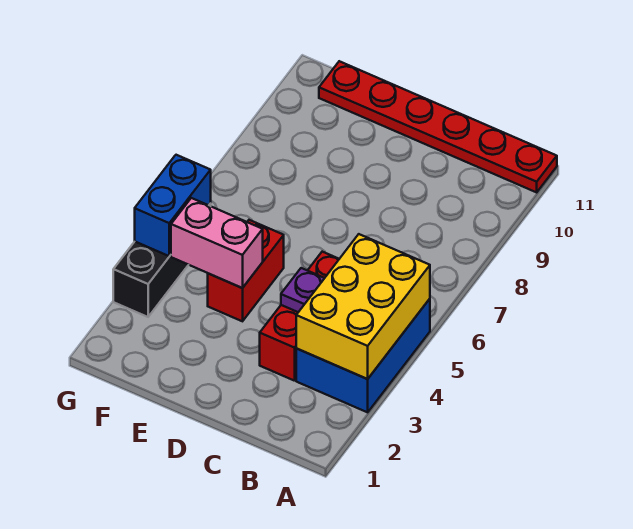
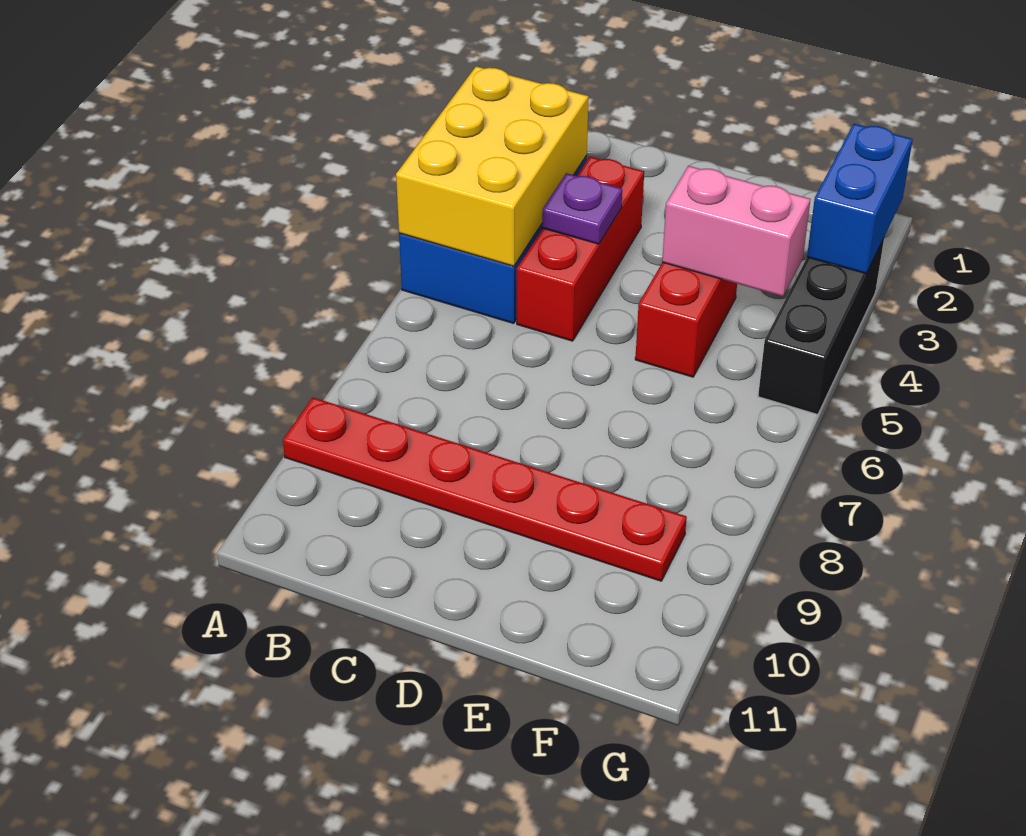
red 1x6 plate [319,61,557,192] -> red 1x6 plate moved to [283,397,687,581]
blue 1x2 brick [135,155,211,256] -> blue 1x2 brick moved to [807,124,913,274]

